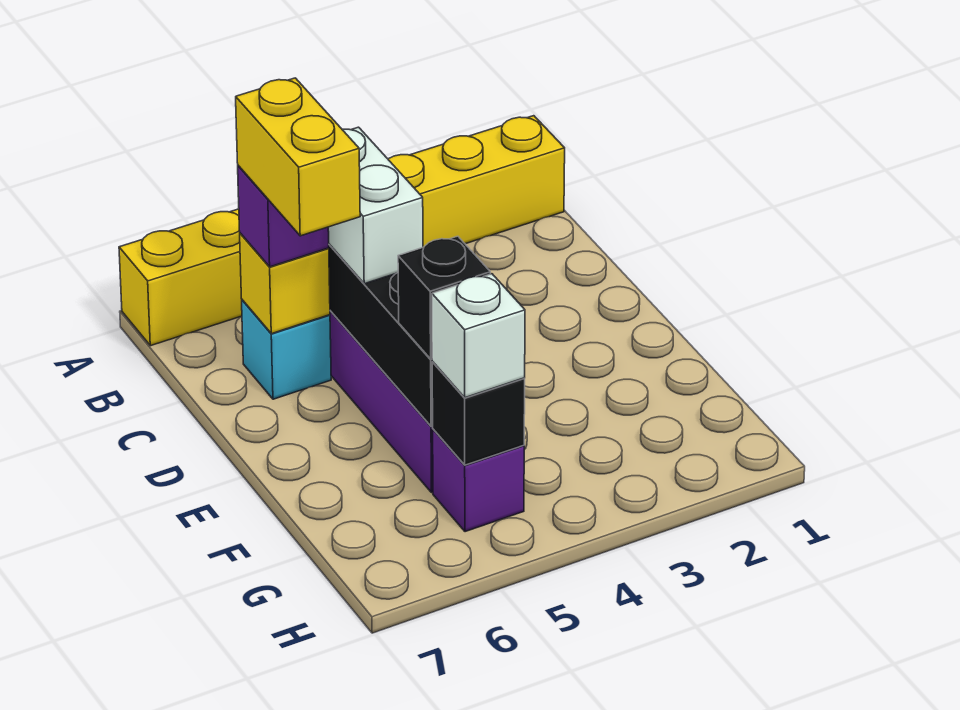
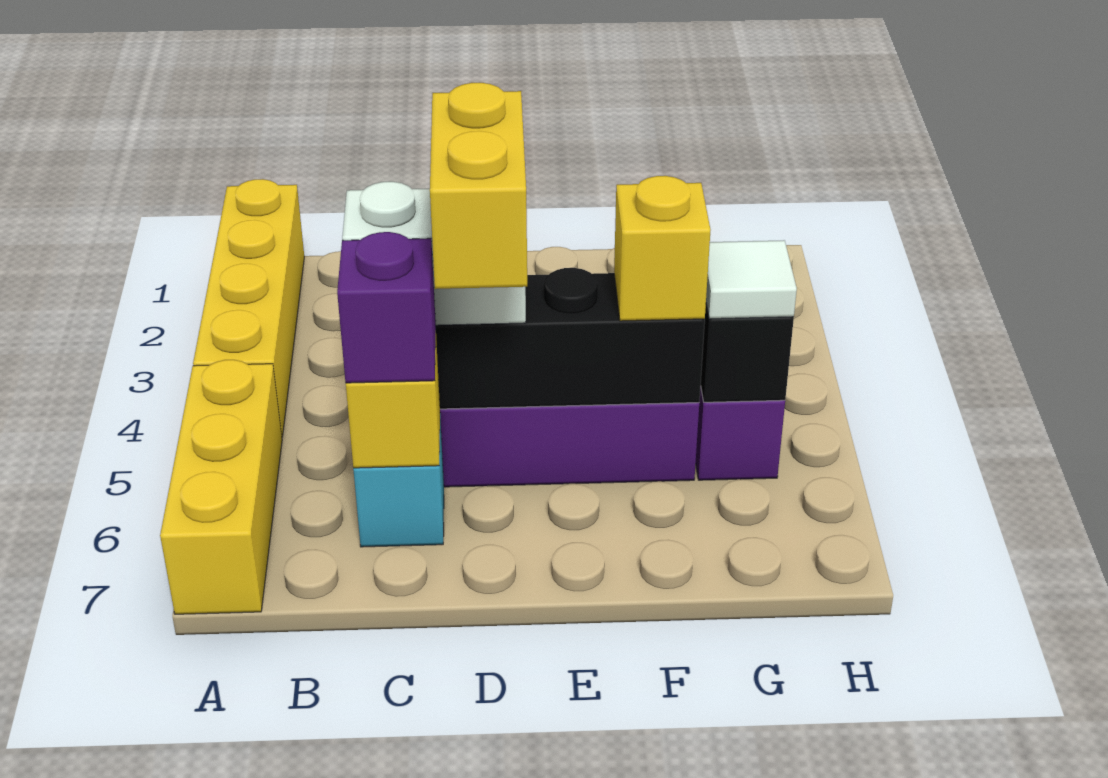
yellow 1x2 brick [236,78,360,236] -> yellow 1x2 brick turned to [430,83,527,289]
black 1x1 brick [398,236,490,359] -> yellow 1x1 brick [614,176,711,321]
white 1x1 brick [432,274,525,398] -> white 1x1 tile [706,240,797,319]

